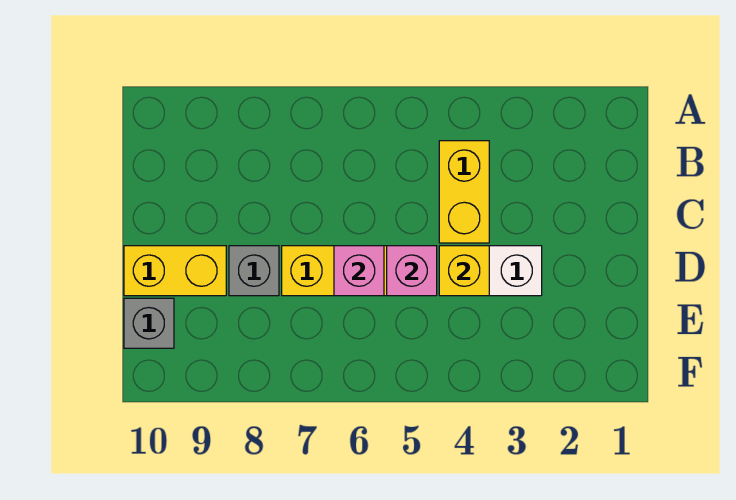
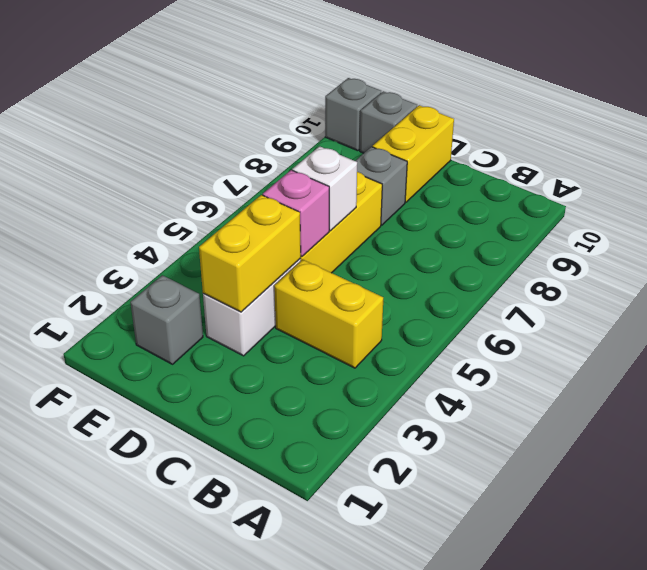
yellow 1x1 brick [439,246,489,296] -> yellow 1x2 brick [199,195,301,312]
pink 1x1 brick [334,246,384,296] -> white 1x1 brick [292,146,357,231]
none -> grey 1x1 brick [130,275,203,364]
none -> grey 1x1 brick [325,78,381,151]

